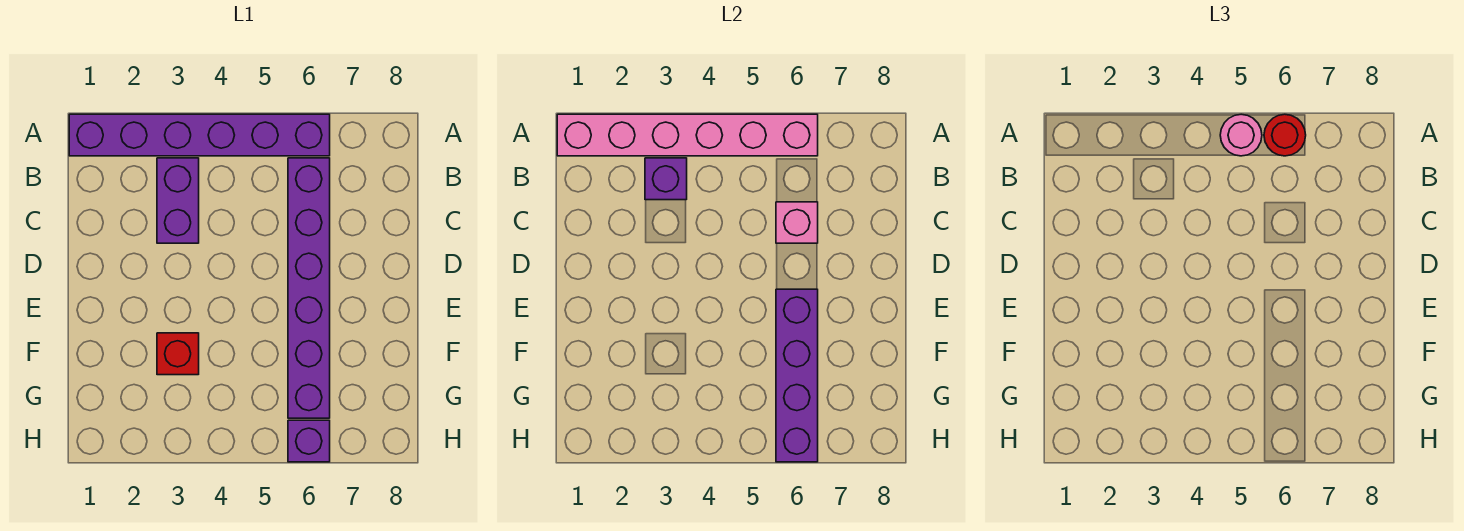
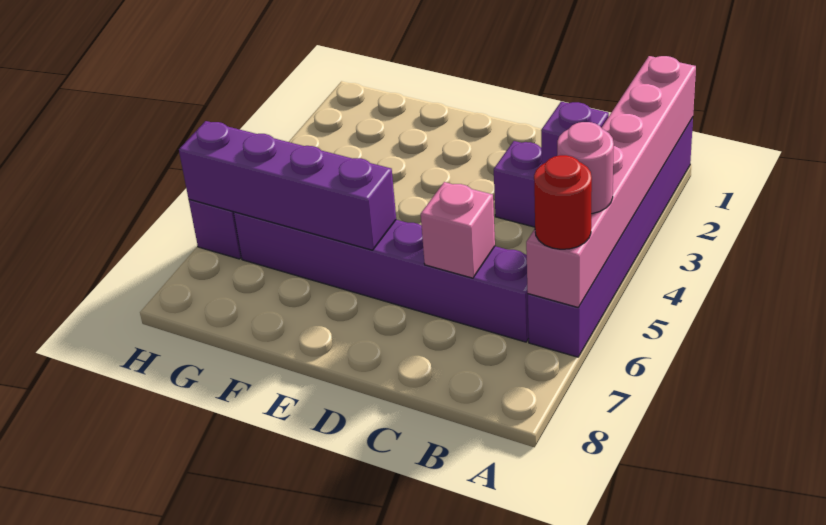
red 1x1 brick [157,333,199,375] -> none

